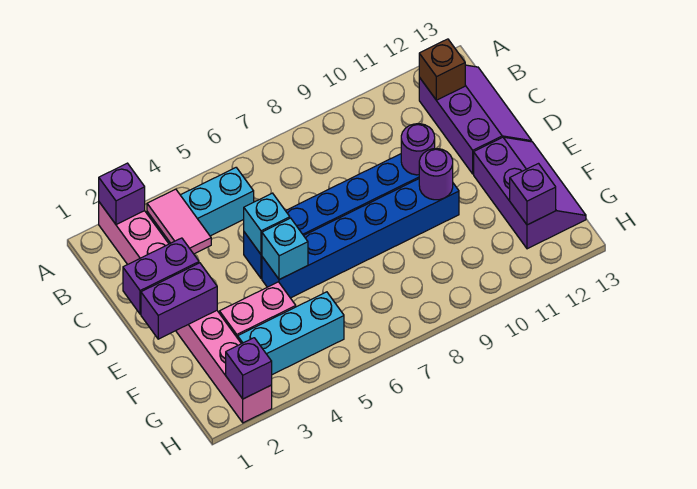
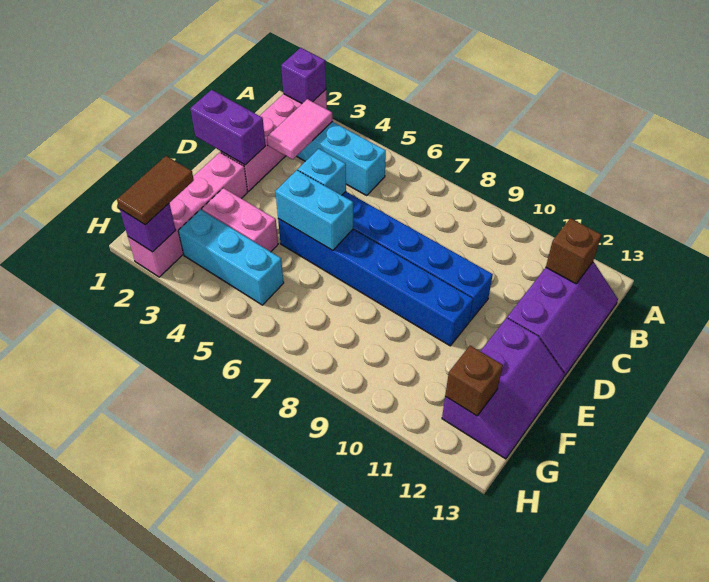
purple 1x1 round brick [401,124,435,175] -> none
purple 1x2 brick [141,263,217,339] -> none
cyan 1x1 brick [262,218,308,280] -> cyan 1x2 brick [275,170,353,251]
purple 1x1 round brick [419,149,453,200] -> none
none -> brown 1x2 tile [117,156,194,225]
purple 1x1 brick [510,164,556,225] -> brown 1x1 brick [445,346,503,416]

